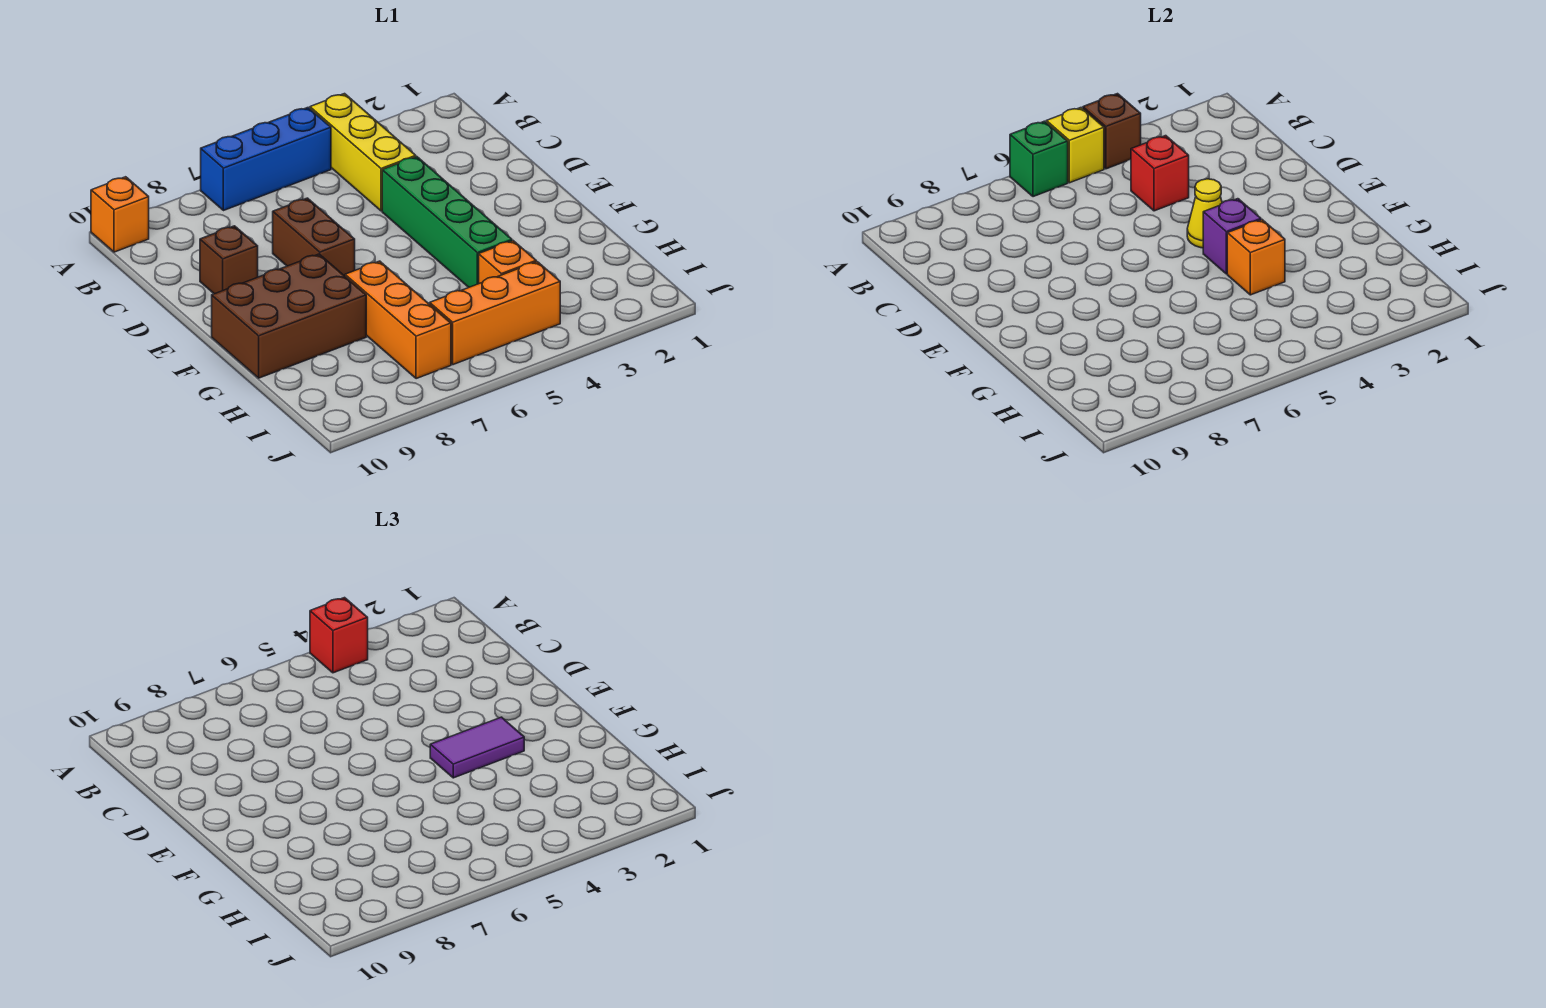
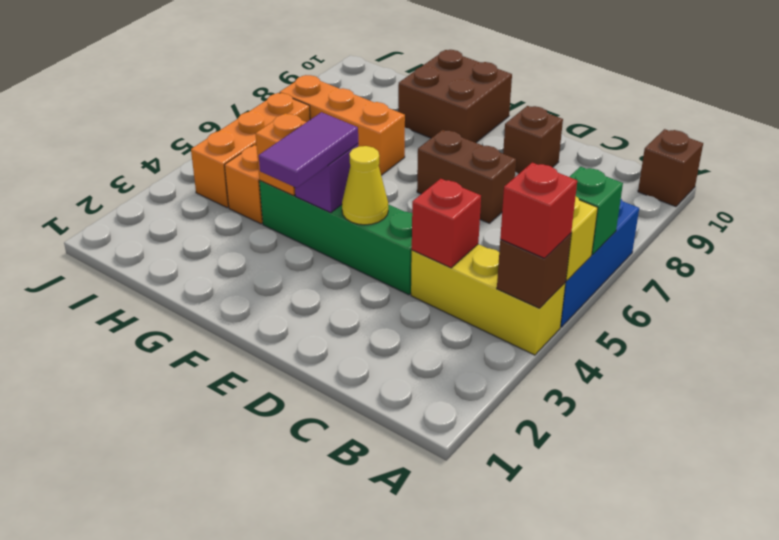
orange 1x1 brick [91,177,149,252] -> brown 1x1 brick [638,129,703,207]
brown 2x3 brick [212,254,366,378] -> brown 2x2 brick [398,50,512,143]

